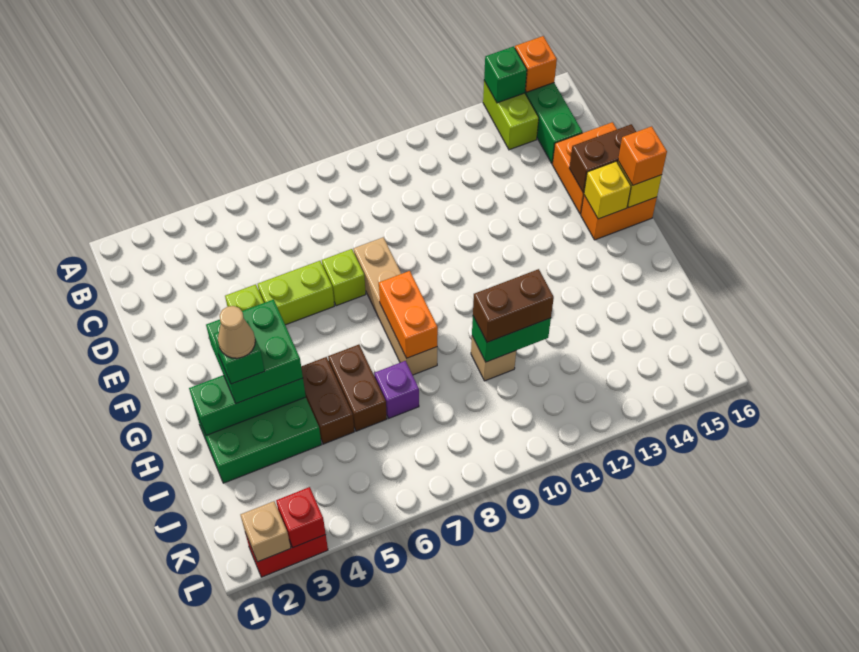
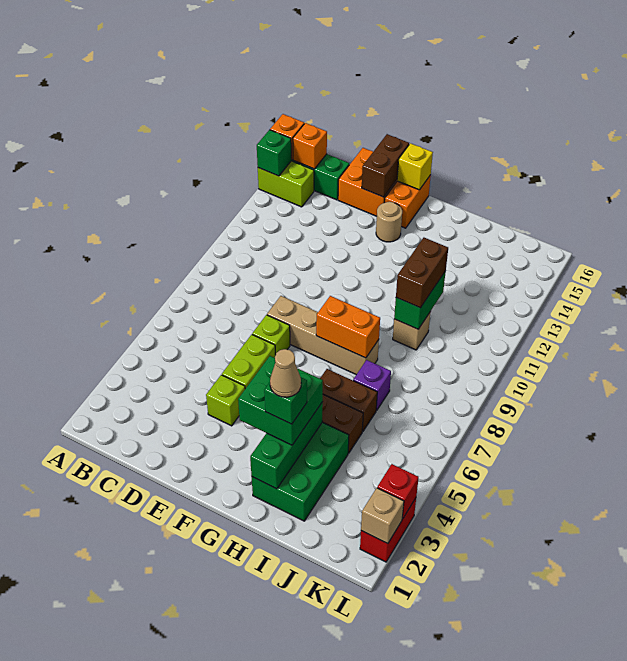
none -> tan 1x1 round brick [376,202,402,242]
yellow 1x1 brick [584,161,631,219] -> none
orange 1x1 brick [618,126,667,185] -> orange 1x1 brick moved to [293,123,327,169]

